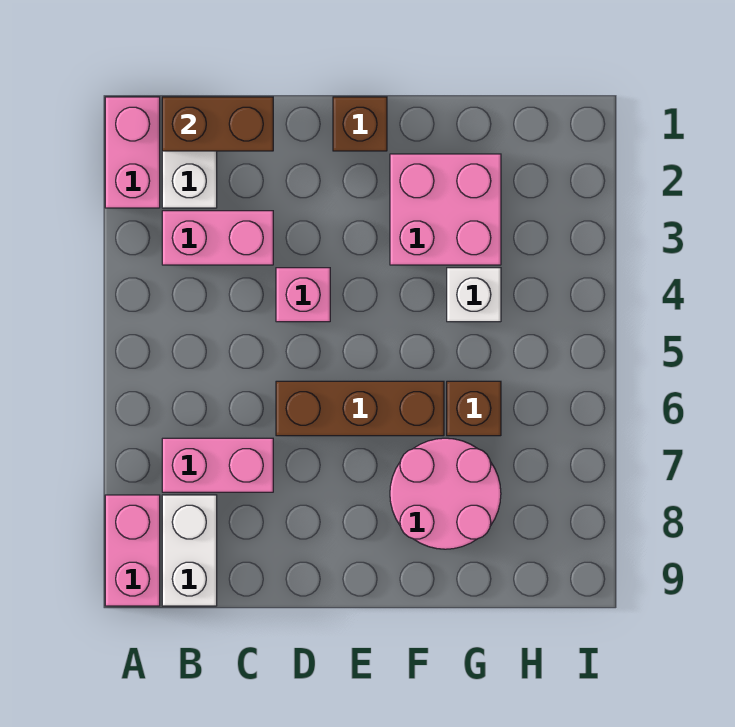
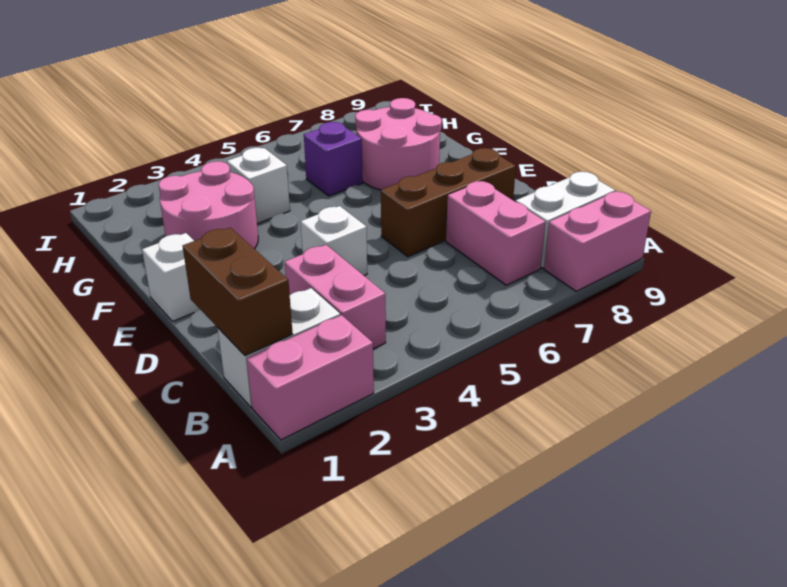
pink 1x1 brick [276,268,330,322] -> white 1x1 brick [301,206,367,276]
brown 1x3 brick [276,381,444,436] -> brown 1x3 brick turned to [381,148,516,257]
brown 1x1 brick [333,97,387,151] -> white 1x1 brick [142,233,200,322]
pink 2x2 brick [390,154,501,265] -> pink 2x2 round brick [159,161,258,249]
brown 1x1 brick [447,381,501,436] -> purple 1x1 brick [304,122,363,196]

